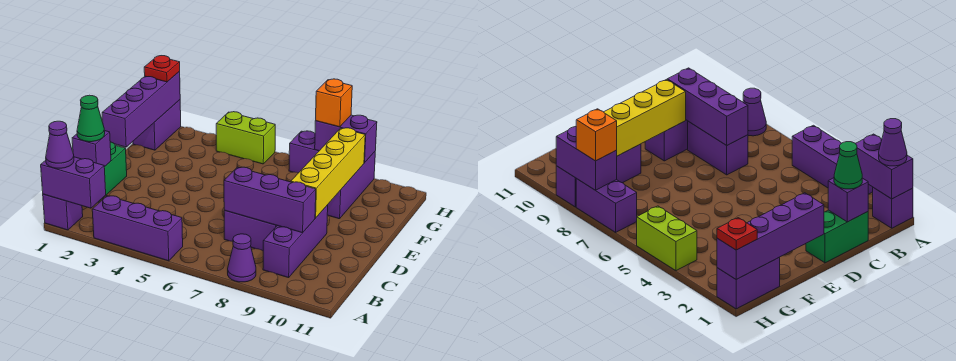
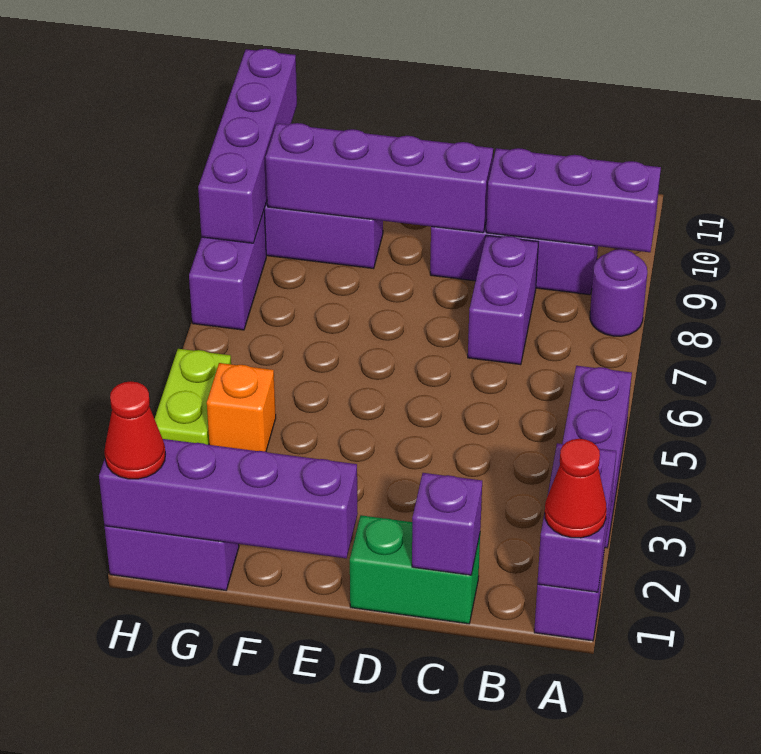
purple 1x1 cone [46,121,74,168] -> red 1x1 cone [545,439,607,538]
purple 1x1 cone [228,234,256,282] -> purple 1x1 round brick [590,249,647,336]
green 1x1 cone [77,95,105,142] -> none
purple 1x3 brick [224,167,316,233] -> purple 1x3 brick turned to [486,148,661,252]
yellow 1x4 brick [291,128,365,218] -> purple 1x4 brick [266,123,493,233]
red 1x1 plate [144,56,180,82] -> red 1x1 cone [104,381,165,479]
lime 1x2 brick [216,112,275,164] -> lime 1x2 plate [155,349,231,445]
purple 1x2 brick [315,115,377,163] -> purple 1x4 brick [198,49,297,243]
orange 1x1 brick [316,79,352,127] -> orange 1x1 brick moved to [207,363,276,452]

